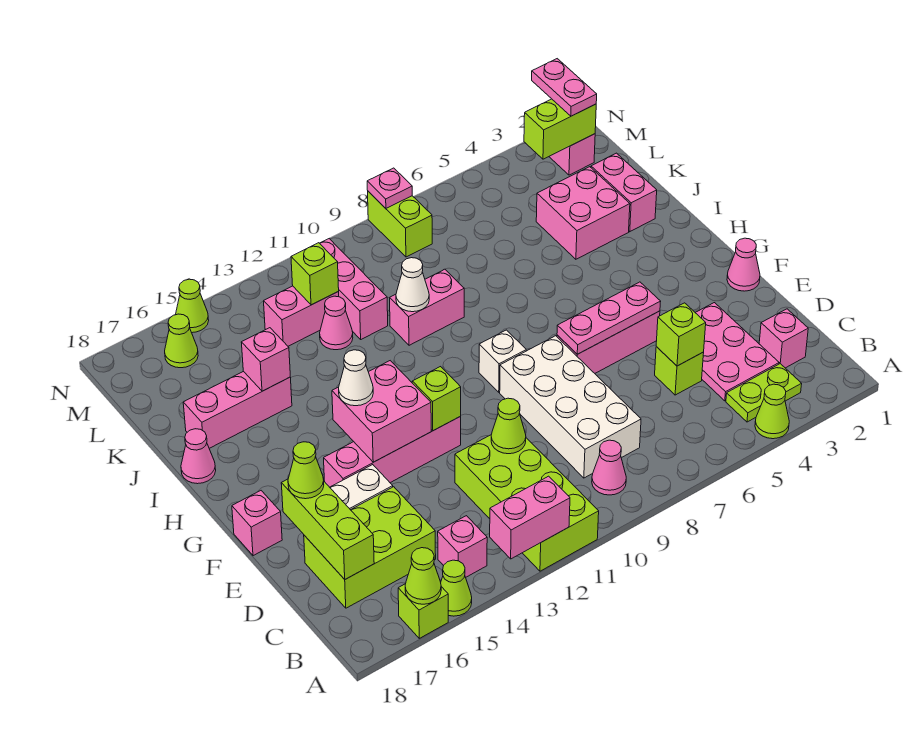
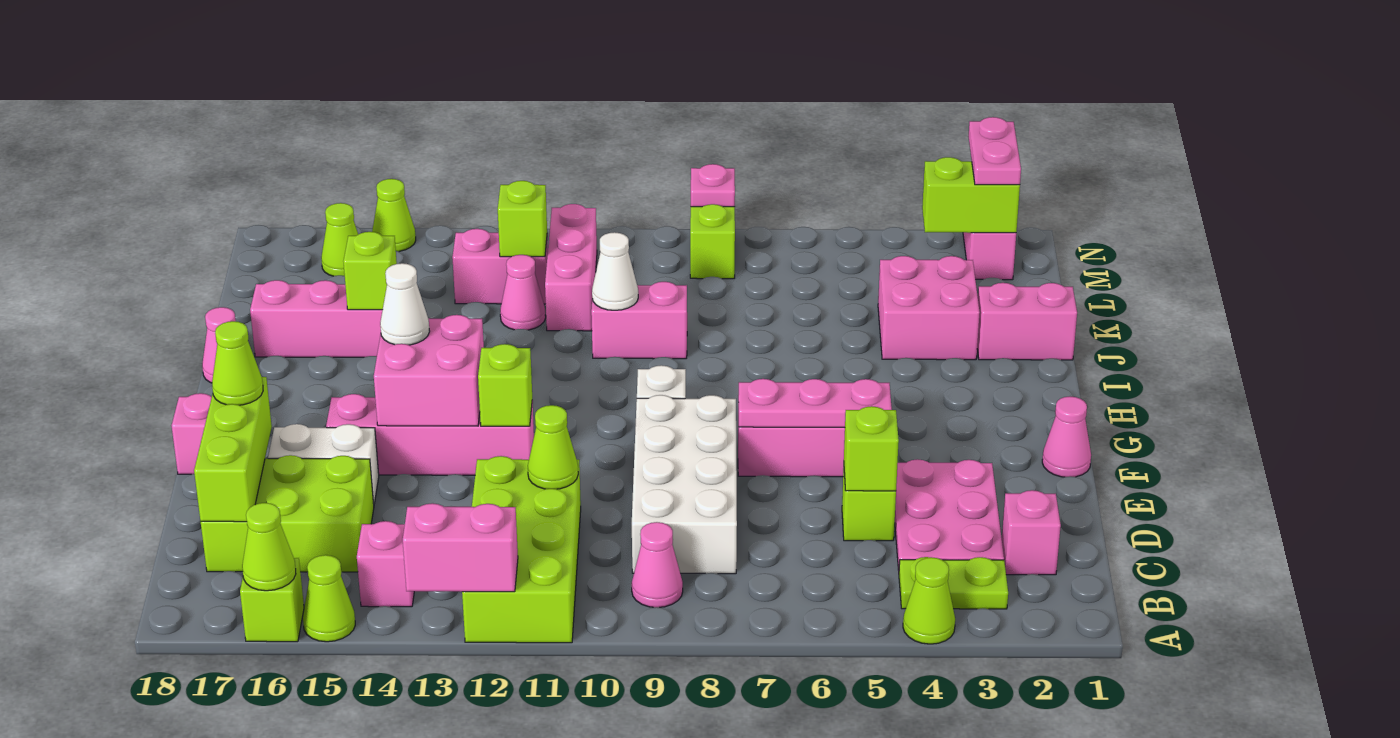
pink 1x2 brick [591,153,657,232] -> pink 1x2 brick turned to [977,283,1077,360]
pink 1x1 brick [241,328,290,391] -> lime 1x1 brick [343,232,397,310]

